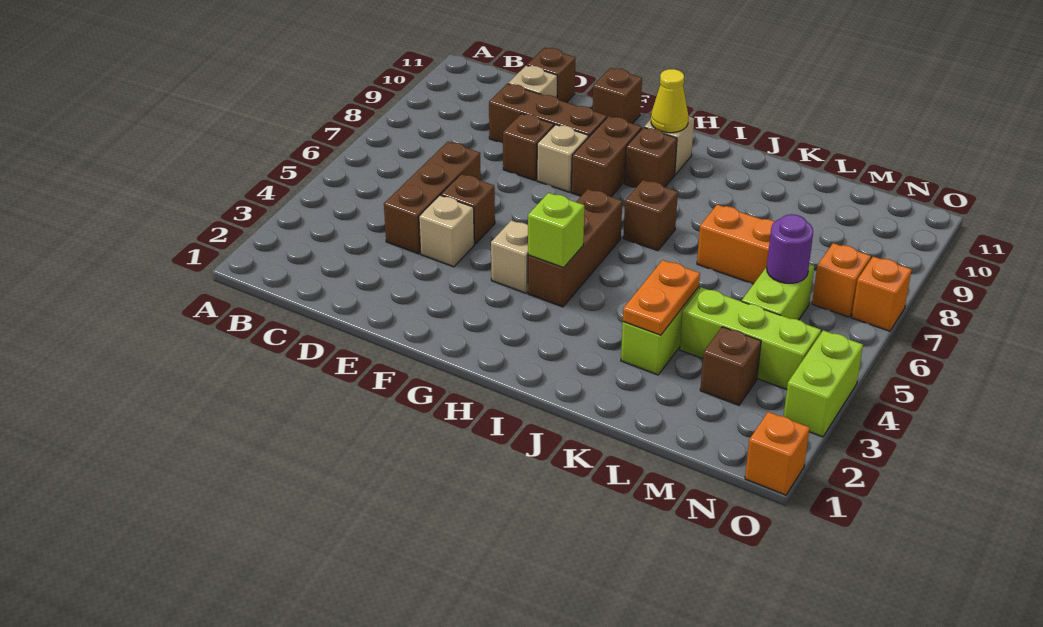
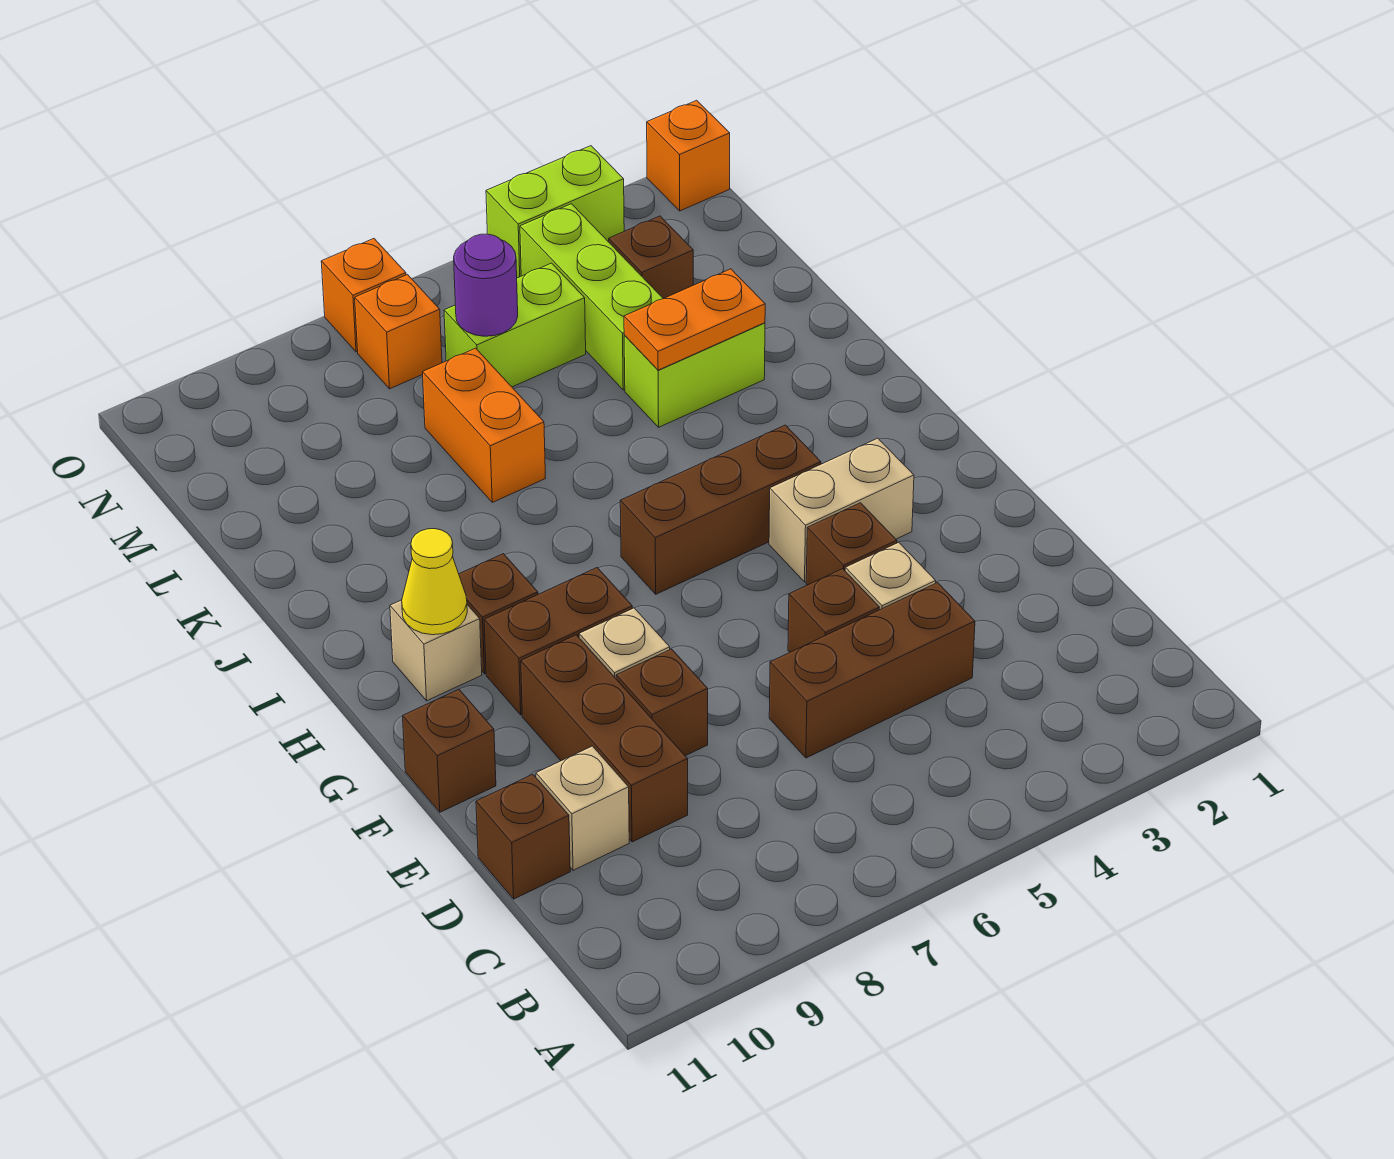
tan 1x1 brick [491,220,528,293] -> tan 1x2 brick [769,438,914,582]
lime 1x1 brick [528,193,584,268] -> none
brown 1x1 brick [623,180,678,251] -> brown 1x1 brick moved to [806,503,897,585]

